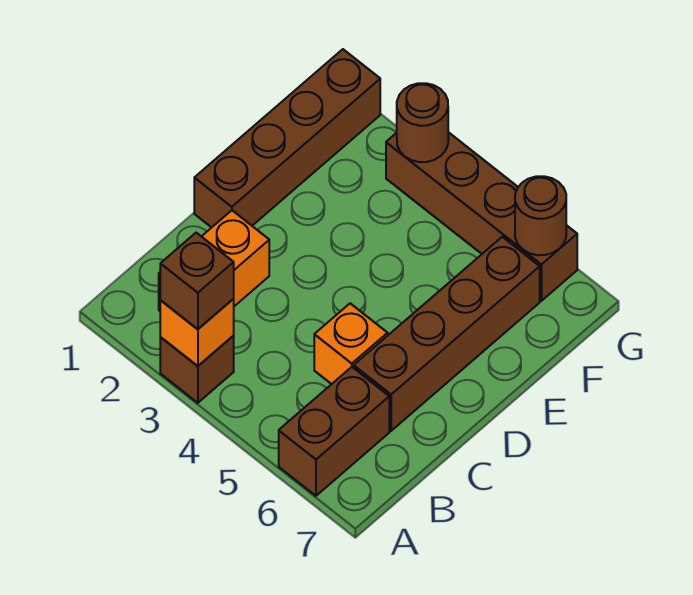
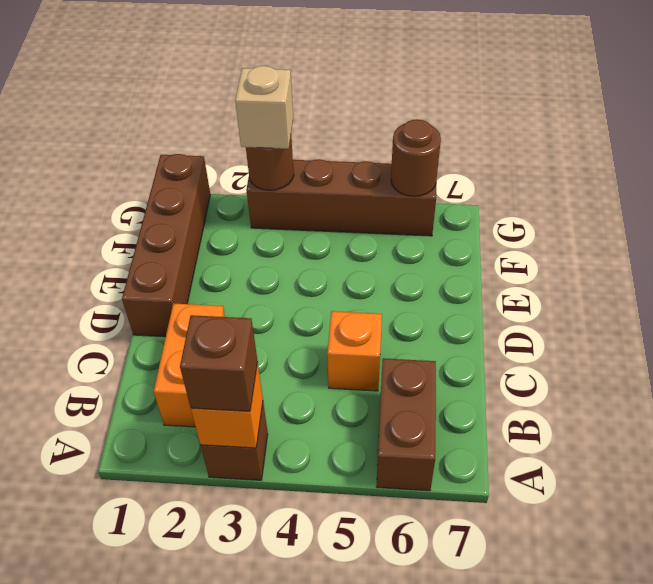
brown 1x4 brick [354,237,540,431] -> none
none -> tan 1x1 brick [235,66,293,149]

